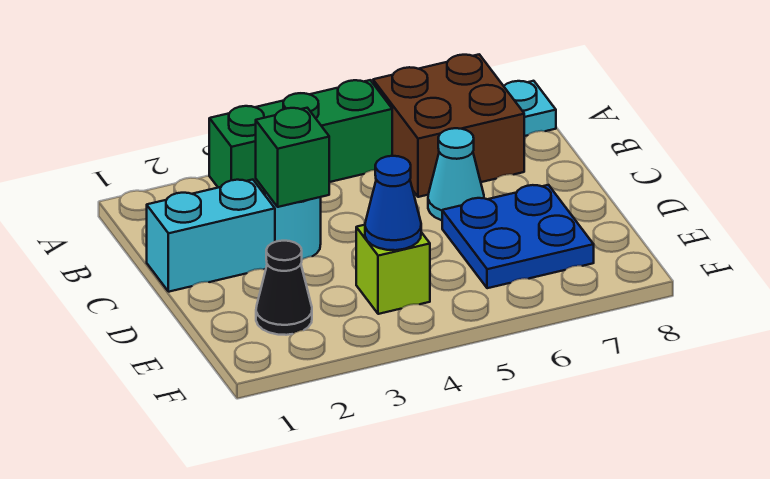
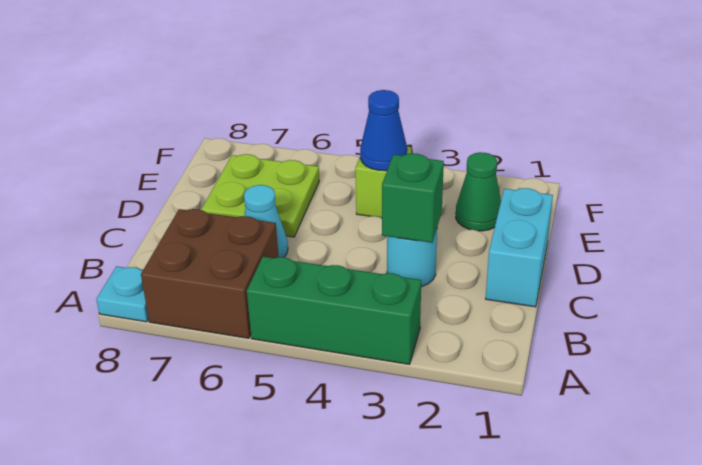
cyan 1x2 brick [147,180,275,292] -> cyan 1x2 brick turned to [486,188,553,307]
blue 2x2 plate [442,185,594,288] -> lime 2x2 plate [201,154,319,237]
black 1x1 cone [256,241,312,335] -> green 1x1 cone [456,152,501,231]

